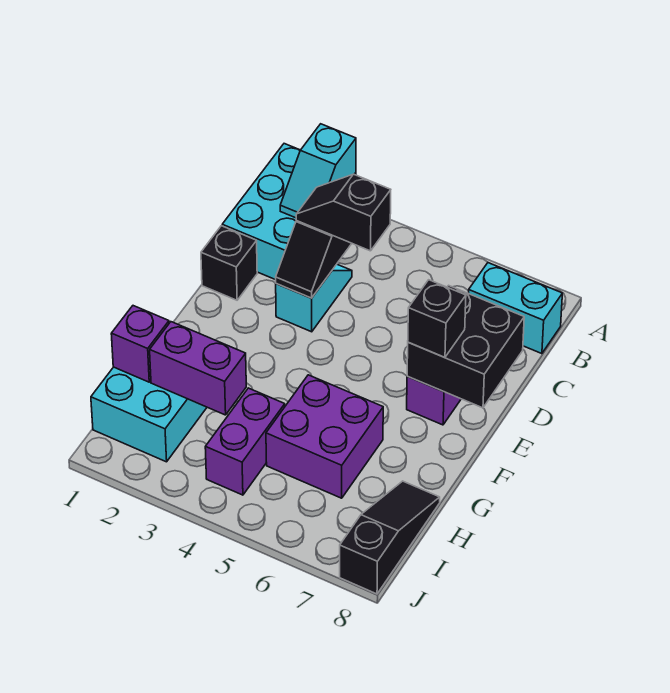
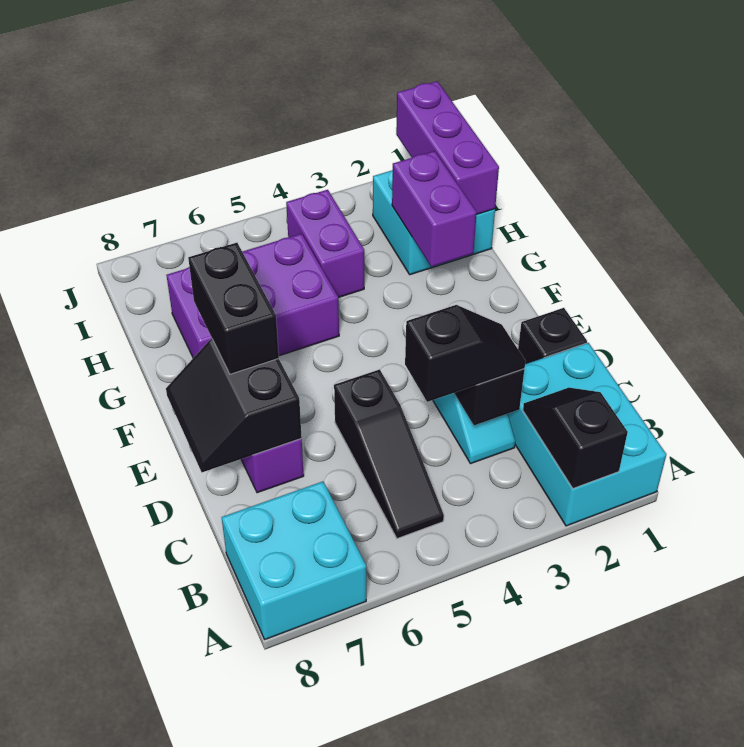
cyan 1x2 slope [280,124,356,218] -> black 1x2 slope [523,388,628,489]
cyan 1x2 brick [469,263,562,354] -> cyan 2x2 brick [222,482,366,639]
black 2x2 brick [407,285,524,408] -> black 2x2 slope [166,339,302,472]
black 1x1 brick [408,280,466,357] -> black 1x2 brick [188,243,279,374]
purple 2x2 brick [266,375,383,498] -> purple 2x3 brick [167,234,339,358]
purple 1x1 brick [111,306,169,382] -> purple 1x3 brick [396,81,499,214]
purple 1x2 brick [150,322,246,415] -> purple 1x2 brick turned to [392,151,477,267]
black 1x3 slope [340,481,440,594] -> black 1x3 slope moved to [334,369,444,539]

